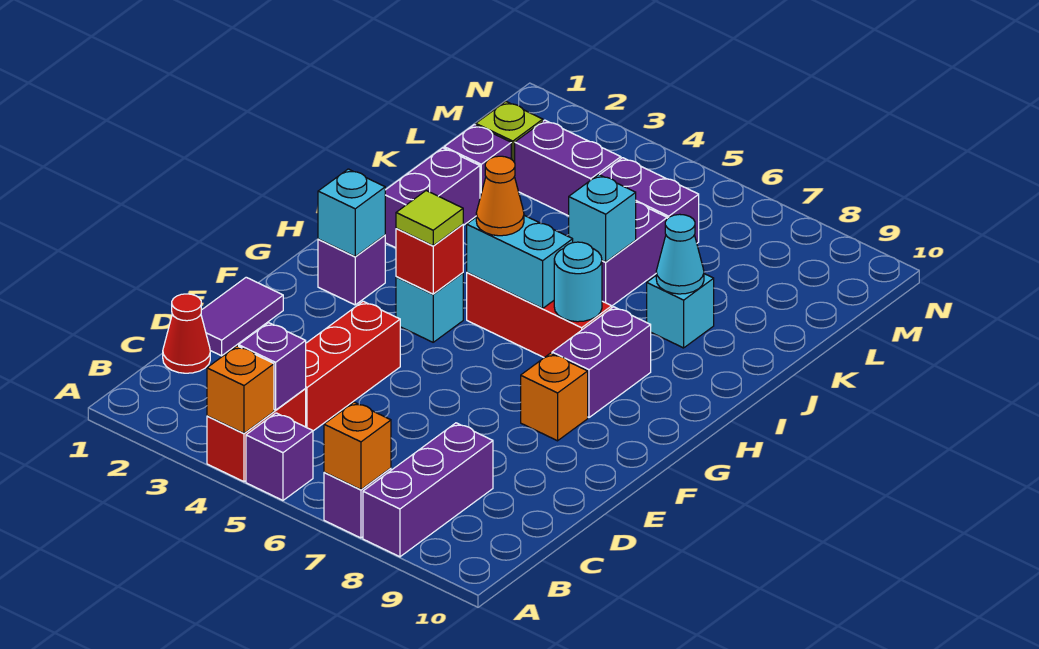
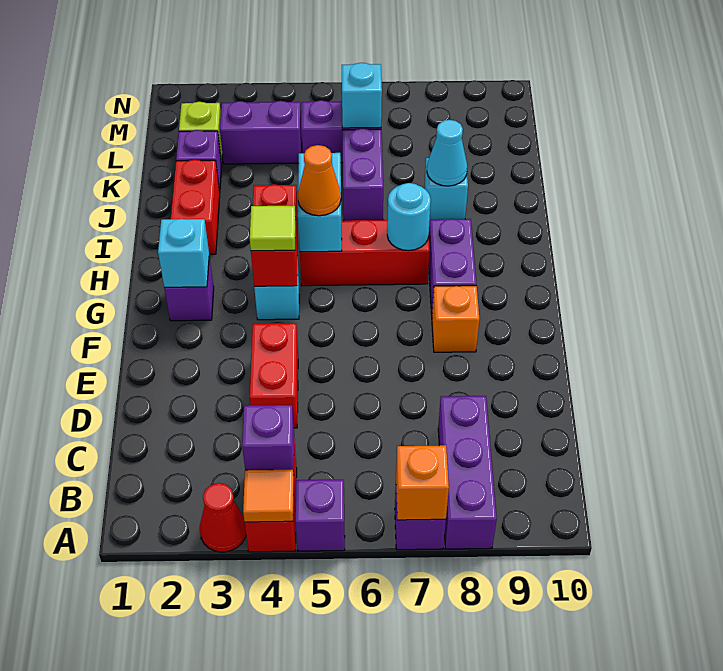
orange 1x1 brick [207,346,274,433] -> orange 1x1 tile [243,470,294,522]
red 1x1 cone [163,294,210,373] -> red 1x1 cone moved to [200,483,246,552]
red 1x3 brick [305,301,400,431] -> red 1x2 brick [250,323,298,428]
purple 1x2 tile [201,277,283,356] -> none
red 1x1 brick [396,224,463,294] -> red 1x2 brick [251,184,298,286]
cyan 1x2 brick [467,215,573,308] -> cyan 1x2 brick turned to [298,153,342,252]
purple 1x2 brick [385,148,480,248] -> red 1x2 brick [171,159,220,254]
cyan 1x1 brick [569,175,636,262] -> cyan 1x1 brick moved to [342,63,382,128]

